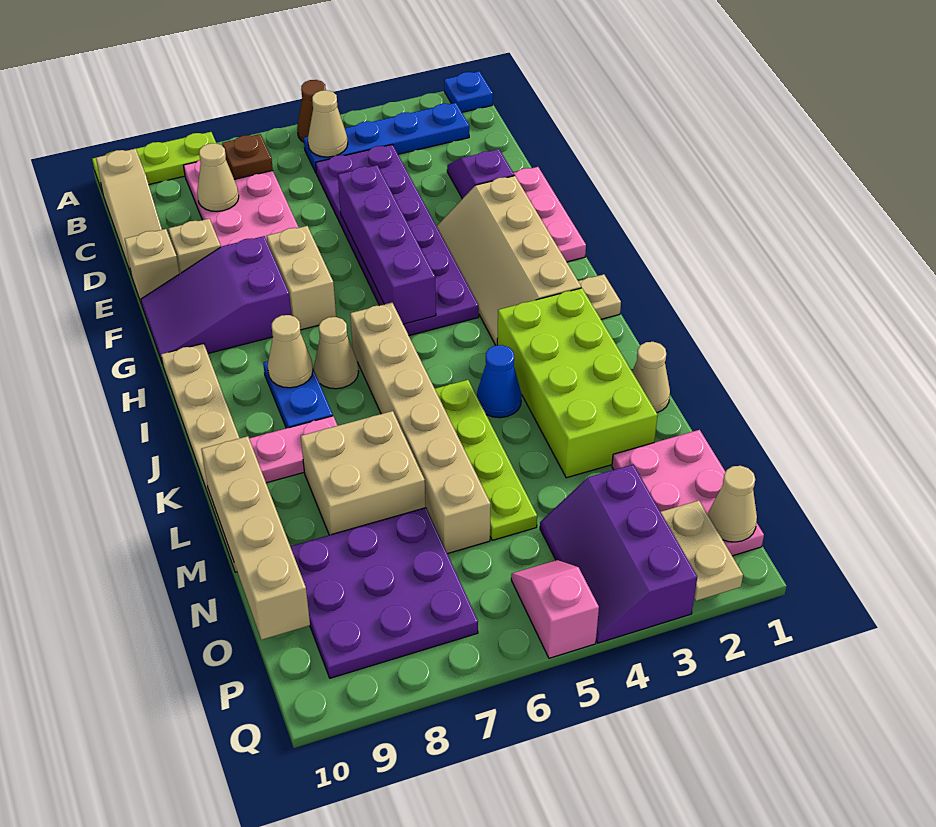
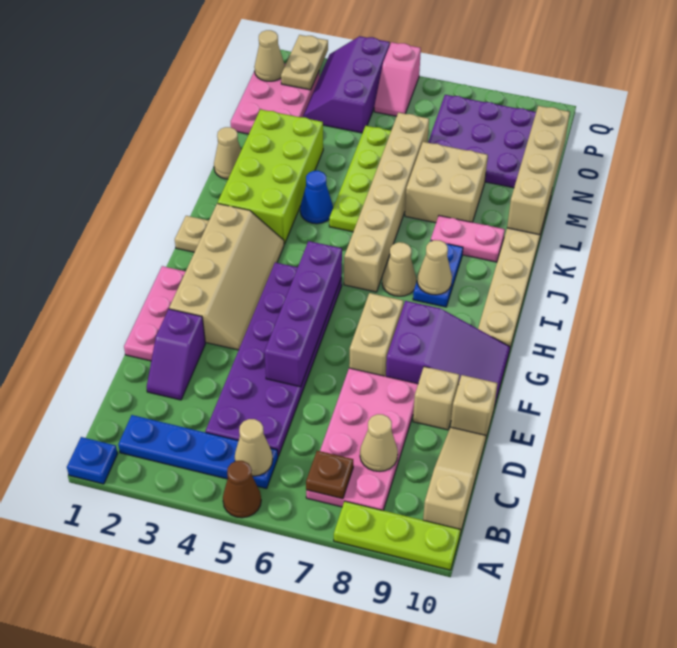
purple 2x3 slope [540,464,697,643] -> purple 2x3 slope turned to [303,36,390,133]

